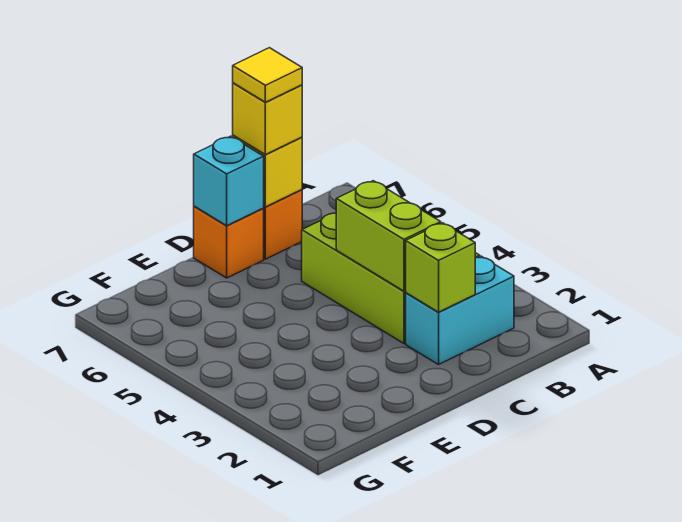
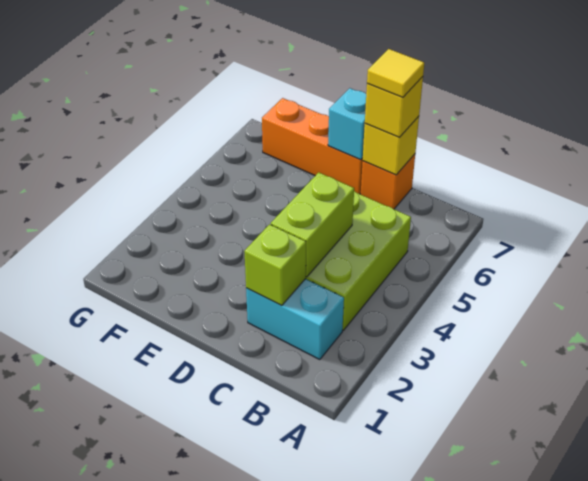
orange 1x1 brick [194,206,264,278] -> orange 1x3 brick [262,98,363,194]

